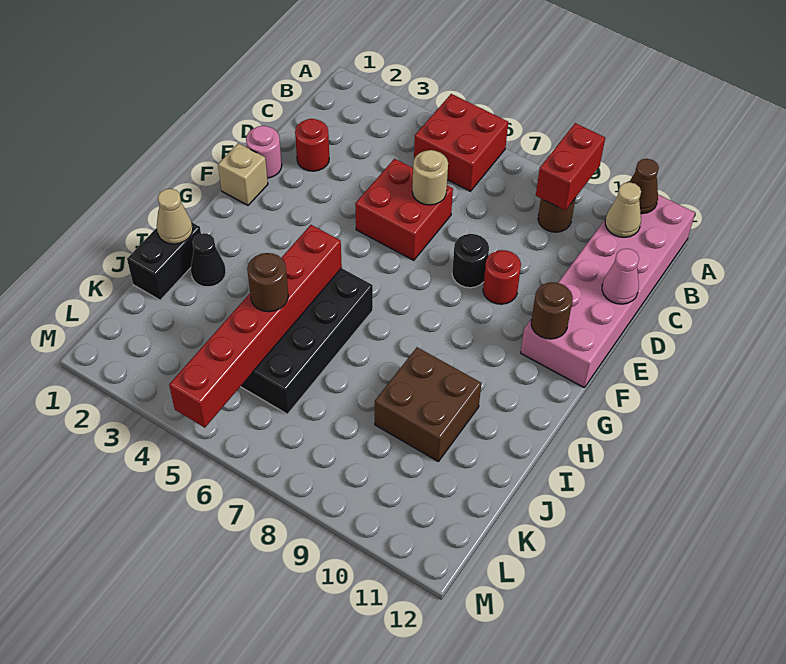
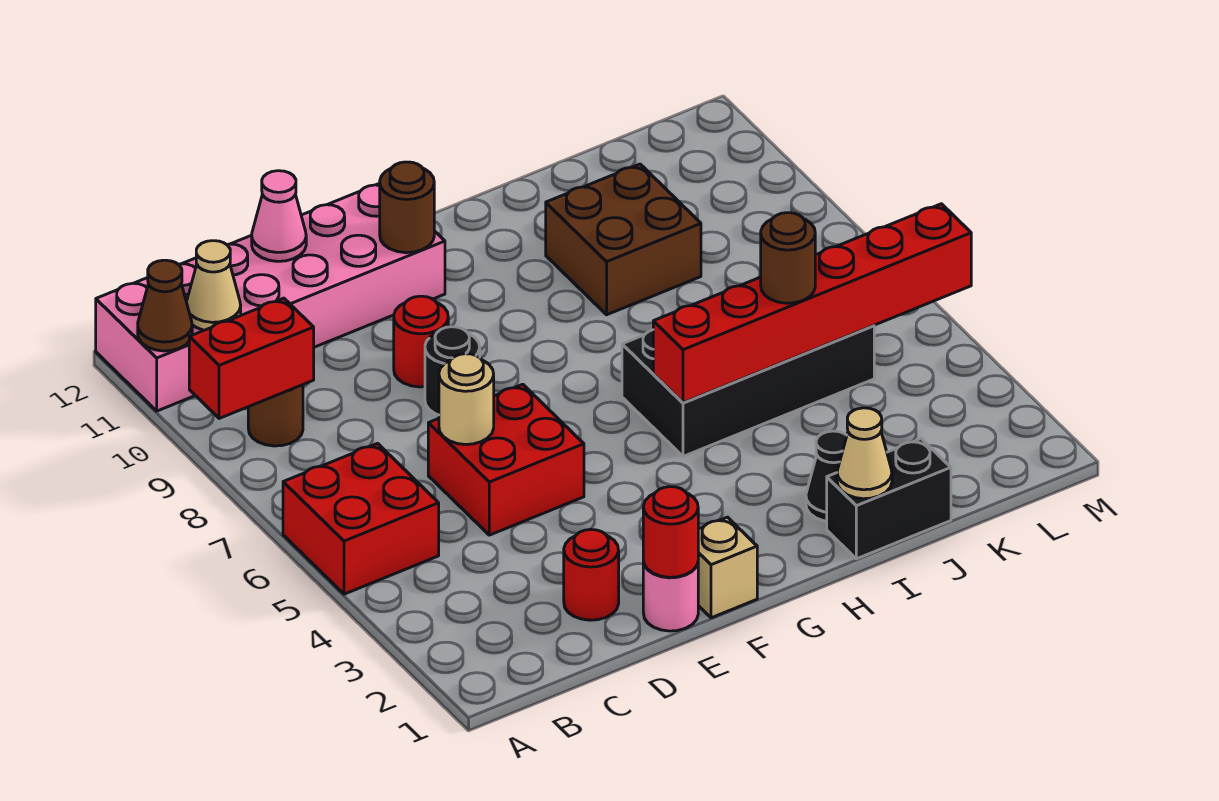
none -> red 1x1 round brick [643,487,698,577]

